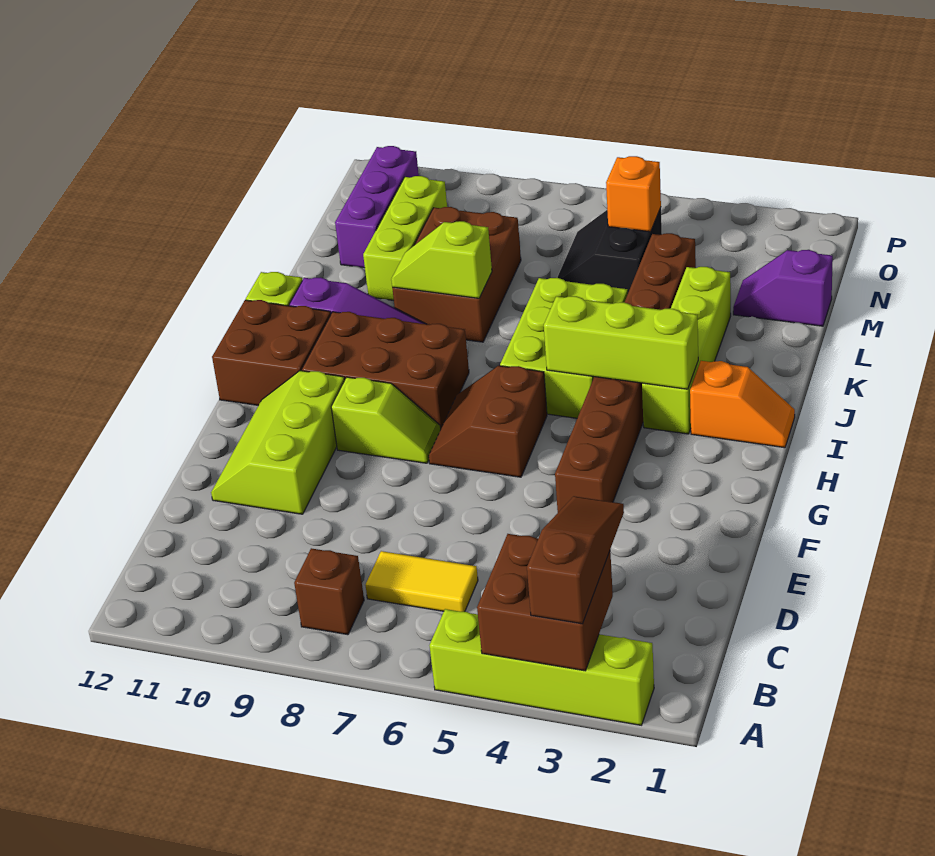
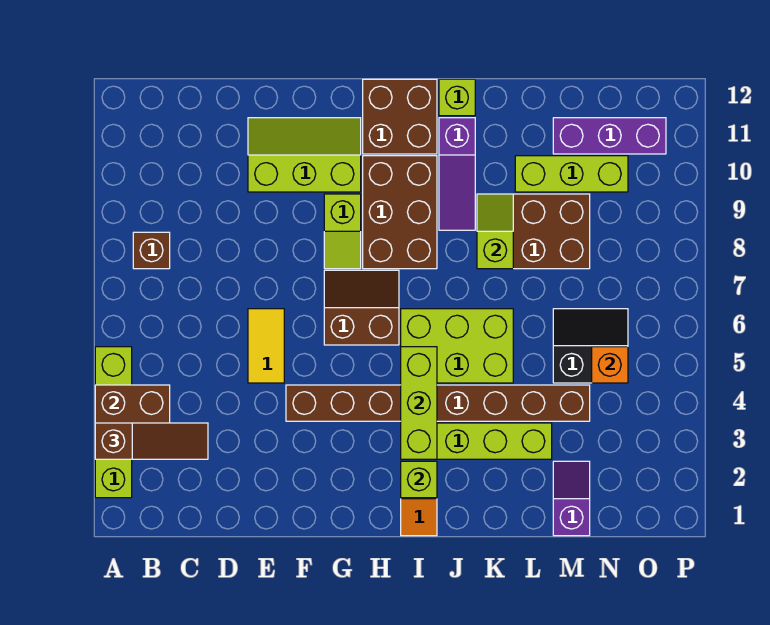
yellow 1x2 tile [365,551,478,612] -> yellow 1x2 tile moved to [248,309,284,383]
none -> lime 1x1 brick [401,461,437,498]

